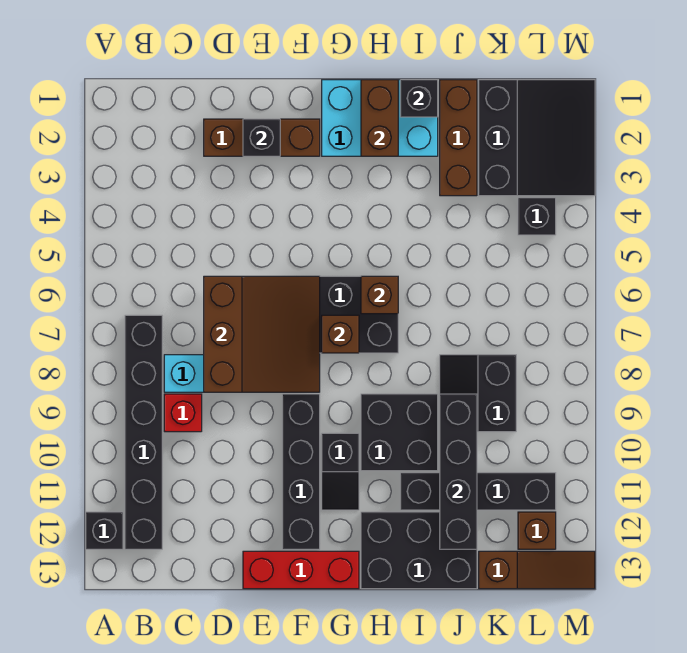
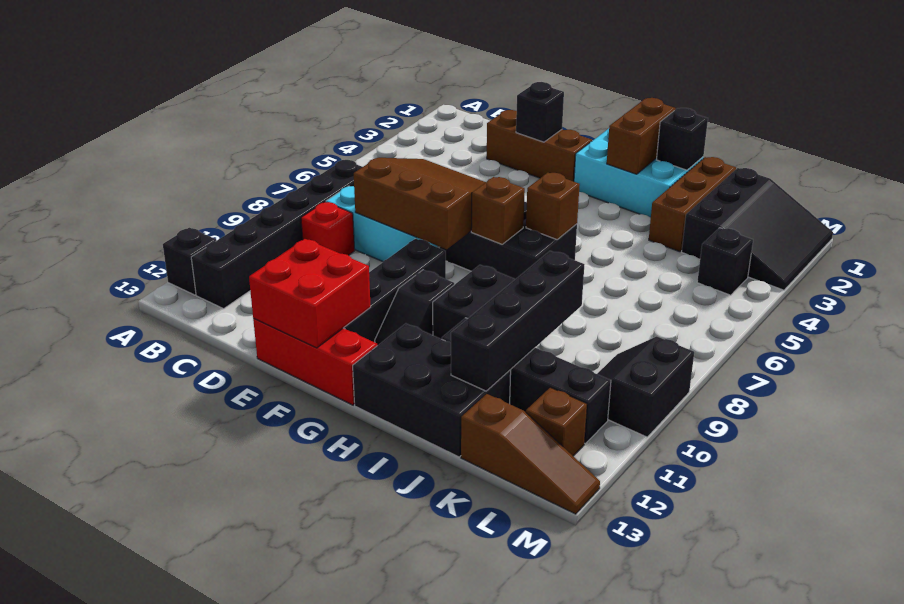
brown 3x3 slope [204,276,320,392] -> brown 3x3 slope turned to [354,158,486,249]
none -> red 2x2 brick [249,239,371,348]
black 2x2 slope [440,355,516,432] -> black 2x2 slope moved to [597,337,694,437]

